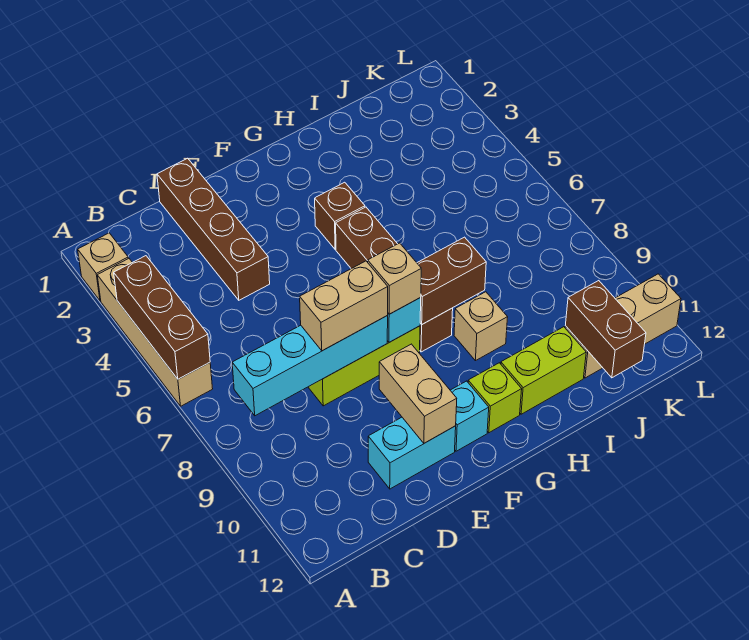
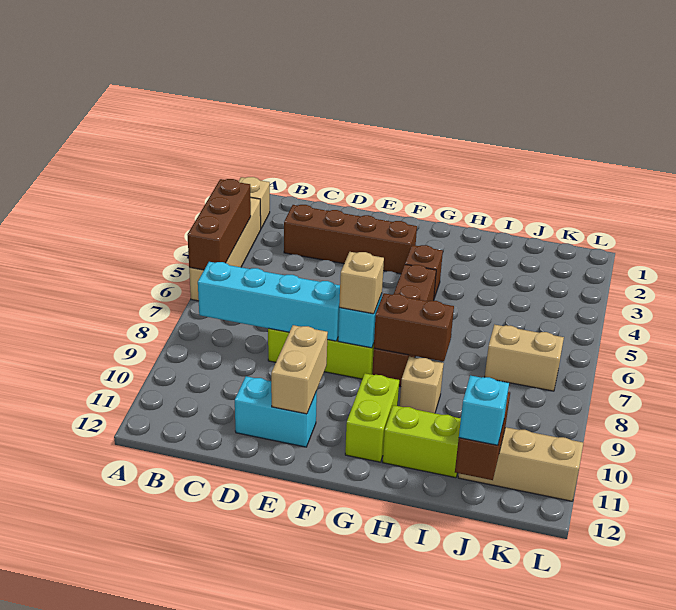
brown 1x4 brick [157,158,270,300] -> brown 1x4 brick turned to [284,205,417,274]
tan 1x2 brick [300,261,388,351] -> tan 1x2 brick moved to [485,325,564,391]
cyan 1x1 brick [450,381,489,451] -> cyan 1x1 brick moved to [459,375,509,446]
lime 1x1 brick [468,363,522,433] -> lime 1x2 brick [345,373,399,462]

